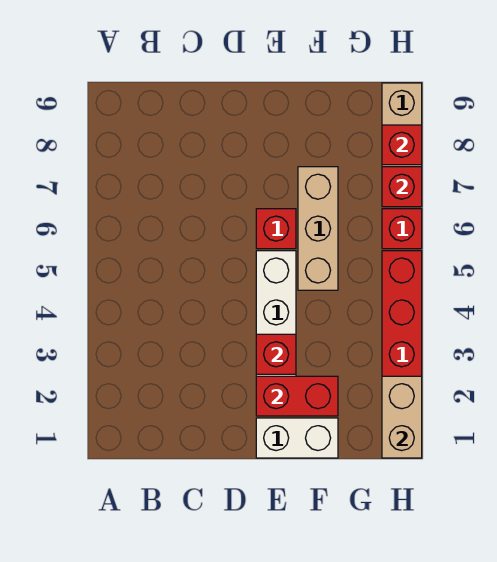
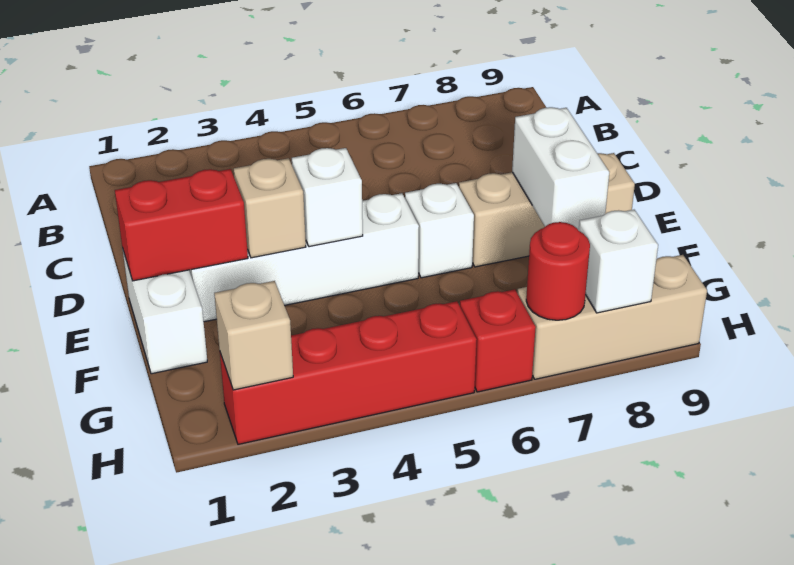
red 1x2 brick [256,376,338,416] -> red 1x2 brick turned to [115,169,248,281]
red 1x1 brick [256,334,296,374] -> tan 1x1 brick [234,158,306,258]
none -> white 1x1 brick [292,148,363,247]
red 1x1 brick [256,209,296,249] -> white 1x1 brick [405,183,474,278]
none -> white 1x2 brick [512,107,609,231]
tan 1x3 brick [298,167,338,290] -> tan 1x3 brick moved to [459,153,635,267]
tan 1x2 brick [382,376,422,458] -> tan 1x1 brick [214,281,293,390]
red 1x1 brick [382,167,422,207] -> red 1x1 round brick [526,222,590,320]
red 1x1 brick [382,125,422,165] -> white 1x1 brick [579,210,658,313]

